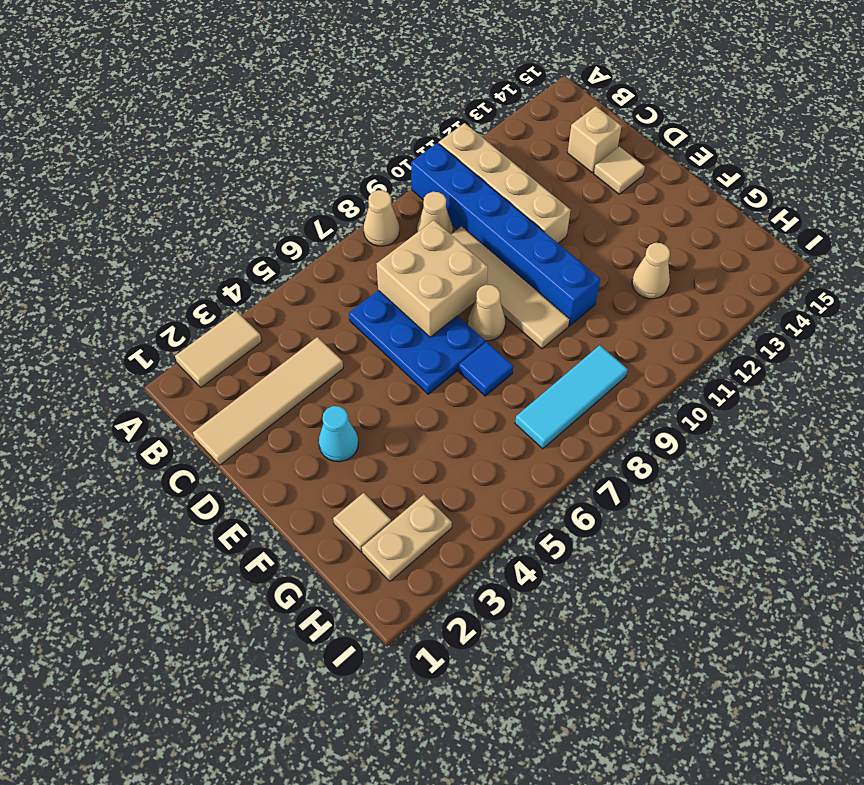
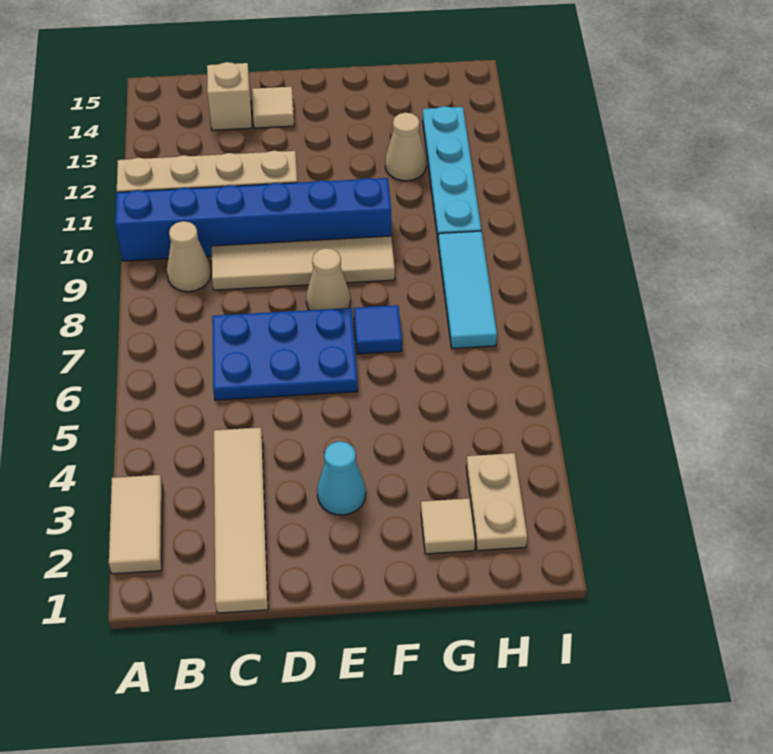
tan 1x1 cone [364,190,399,246] -> none
tan 2x2 brick [377,220,488,337] -> none
none -> cyan 1x4 plate [423,106,481,240]

